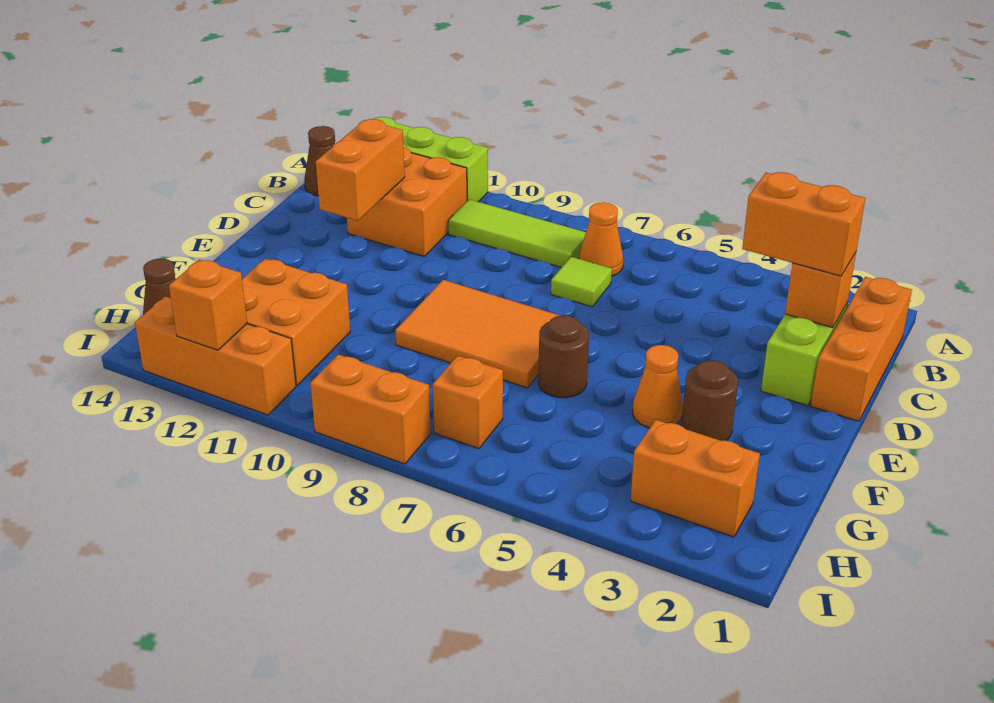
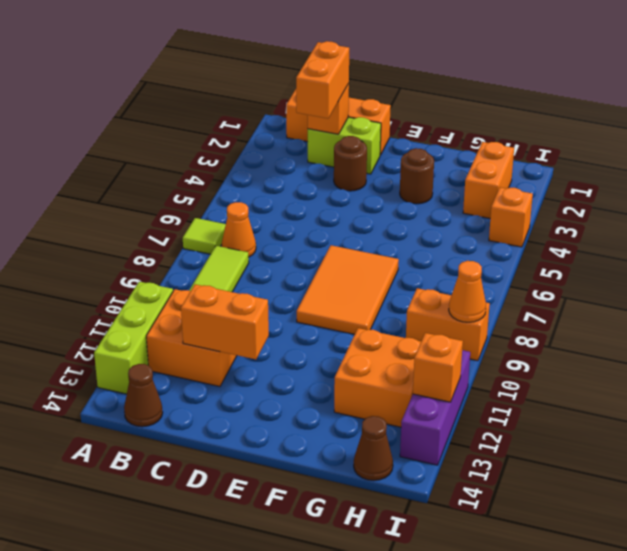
lime 1x1 tile [551,257,612,307] -> lime 1x1 tile moved to [183,218,226,254]
orange 1x1 cone [632,345,683,428] -> orange 1x1 cone moved to [449,261,486,322]
brown 1x1 round brick [538,315,589,398] -> brown 1x1 round brick moved to [334,136,367,191]
orange 1x1 brick [433,356,503,449] -> orange 1x1 brick moved to [489,187,533,247]
orange 1x2 brick [310,354,431,464] -> orange 1x2 brick turned to [406,288,490,361]
orange 1x3 brick [135,297,296,415] -> purple 1x3 brick [400,350,470,465]

